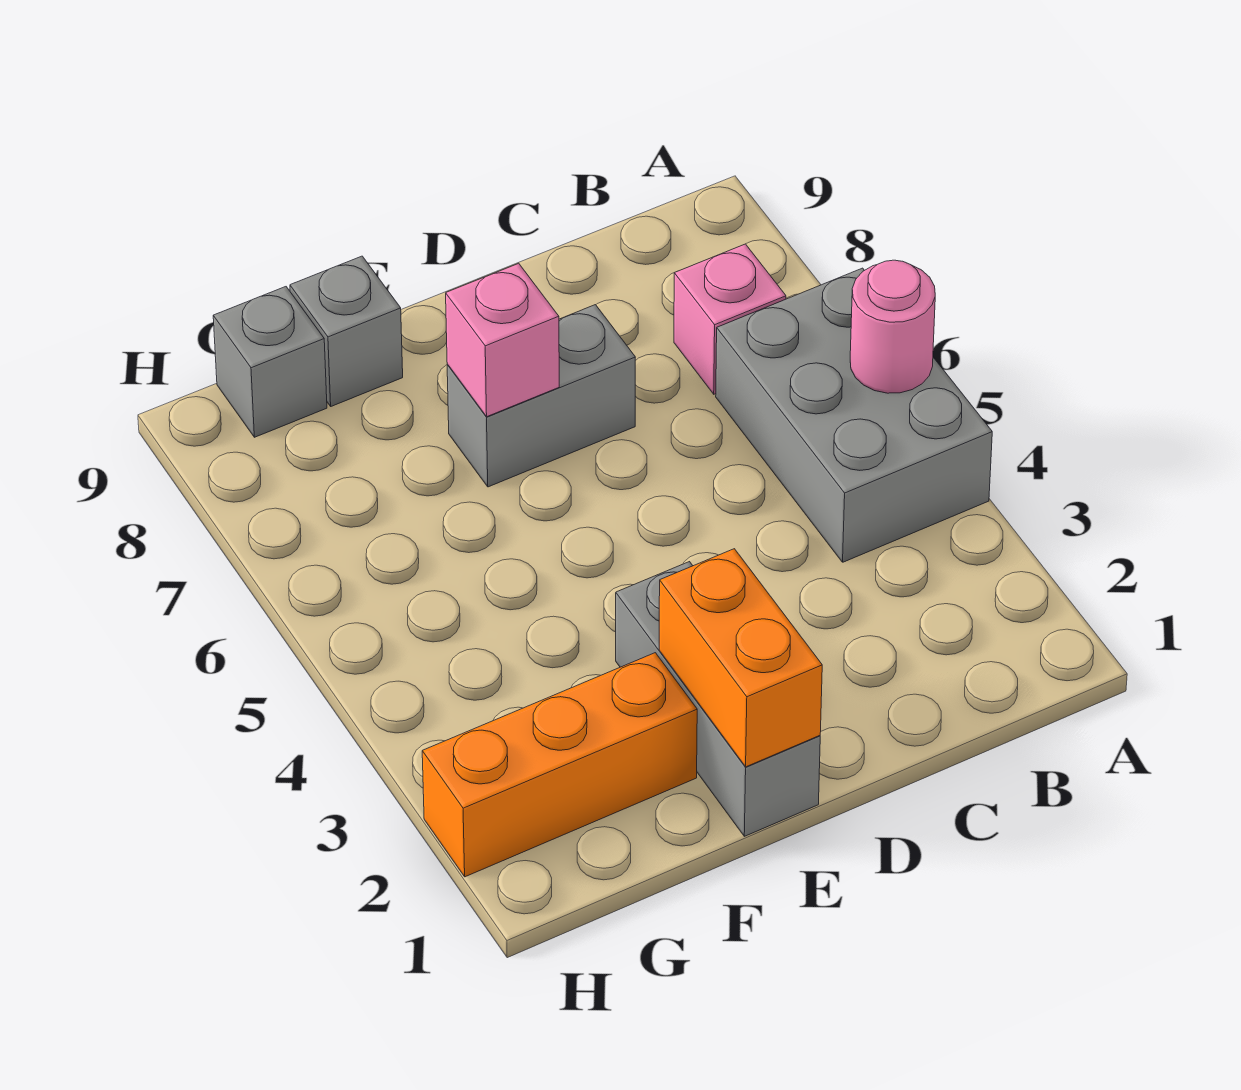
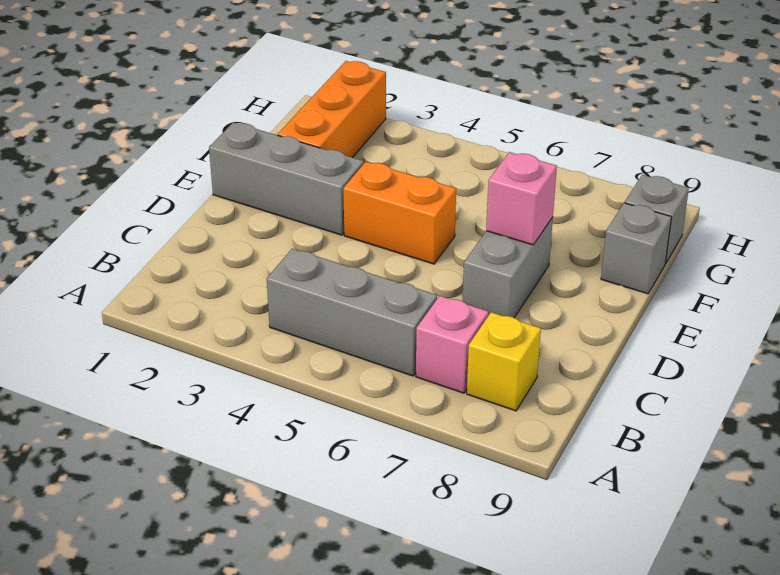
grey 2x3 brick [716,268,992,562] -> grey 1x3 brick [267,249,437,376]
pink 1x1 round brick [850,260,935,393] -> none
none -> yellow 1x1 brick [467,312,541,411]
orange 1x2 brick [659,549,822,767] -> orange 1x2 brick moved to [343,162,456,264]

